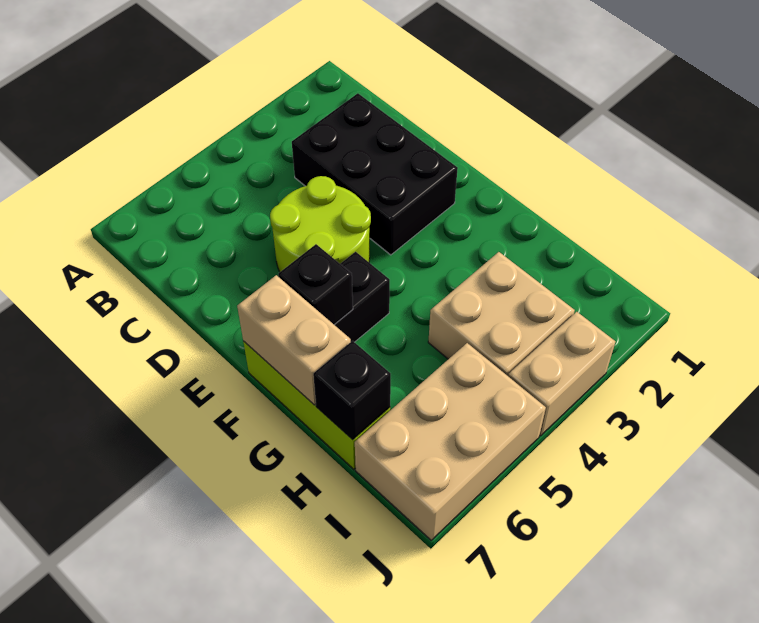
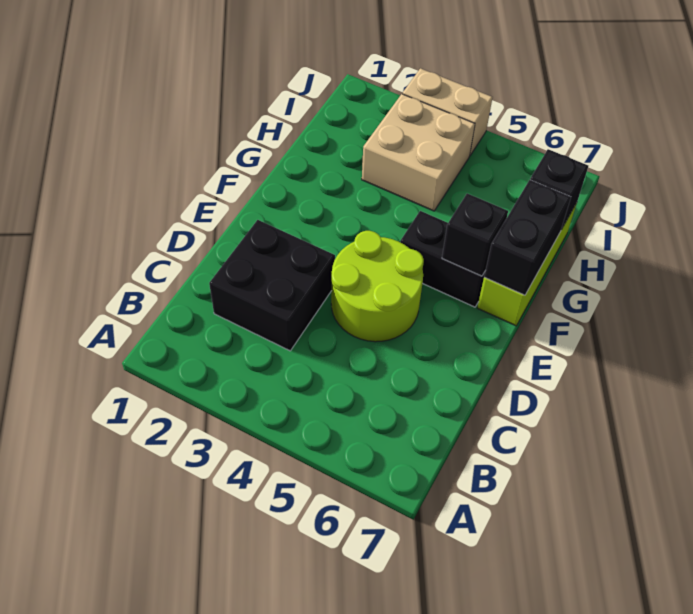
black 2x3 brick [292,93,458,255] -> black 2x2 brick [209,220,335,351]
tan 1x2 brick [237,275,351,405] -> black 1x2 brick [484,180,571,295]
tan 2x3 brick [355,343,546,540] -> none

